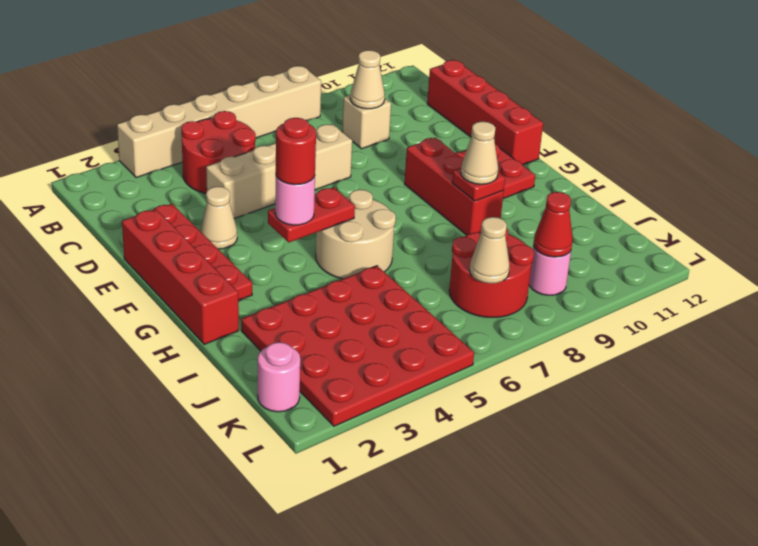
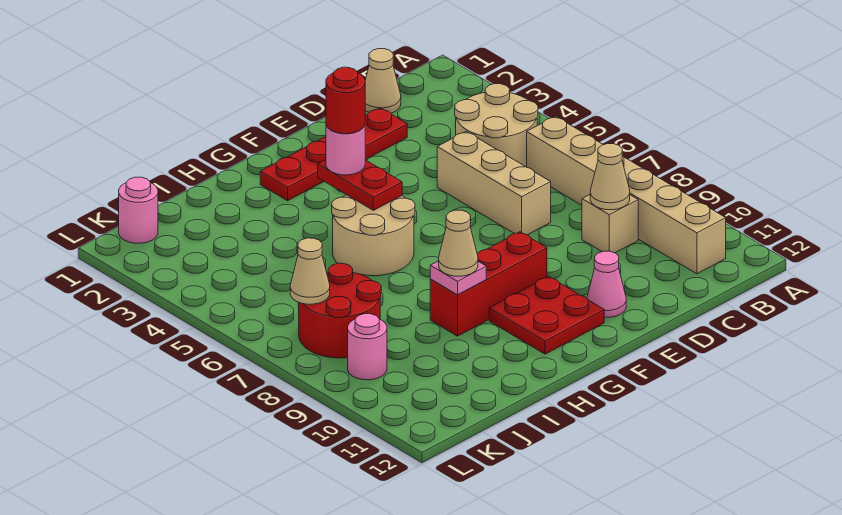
tan 1x6 brick [117,66,321,177] -> tan 1x6 brick moved to [527,116,726,274]
red 2x2 round brick [181,111,256,193] -> tan 2x2 round brick [455,84,538,167]
red 1x4 brick [427,60,543,165] -> none
tan 1x4 brick [206,124,352,219] -> tan 1x3 brick [437,131,551,235]
red 1x4 brick [122,209,239,344] -> none
tan 1x1 cone [200,186,237,249] -> tan 1x1 cone moved to [365,49,401,113]
none -> pink 1x1 cone [587,251,626,317]
red 1x1 plate [452,168,505,201] -> pink 1x1 plate [430,261,486,295]
red 4x4 plate [241,266,474,426] -> none
red 1x1 cone [533,192,573,257] -> none

